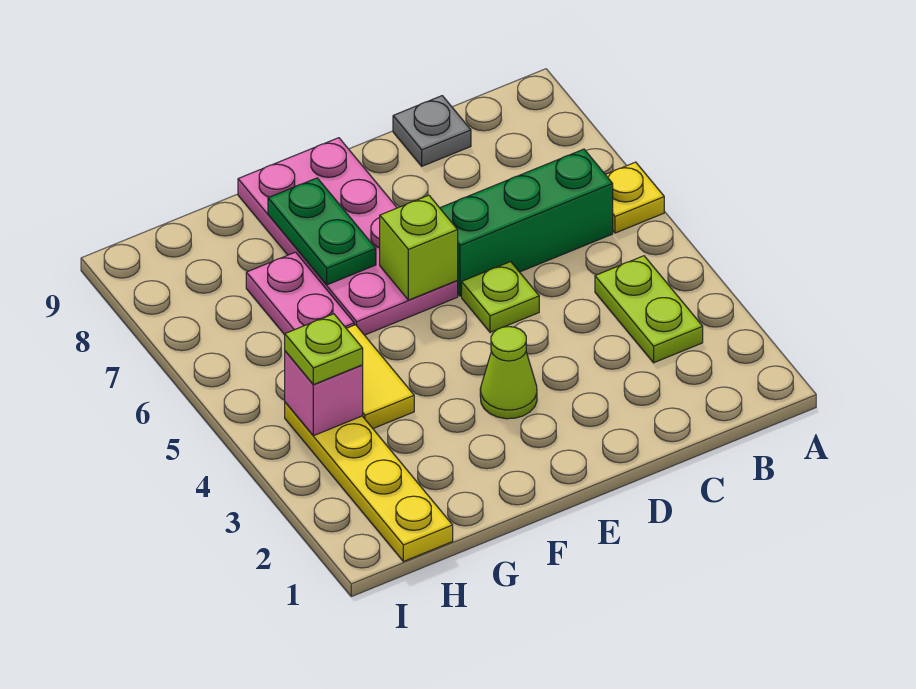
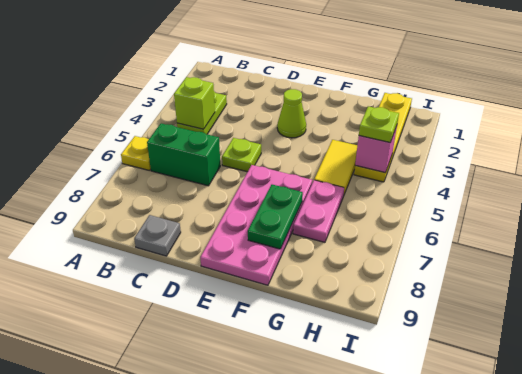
green 1x3 brick [440,149,613,296] -> green 1x2 brick [147,123,220,186]
lime 1x1 brick [380,195,458,300] -> lime 1x1 brick moved to [174,77,215,129]

